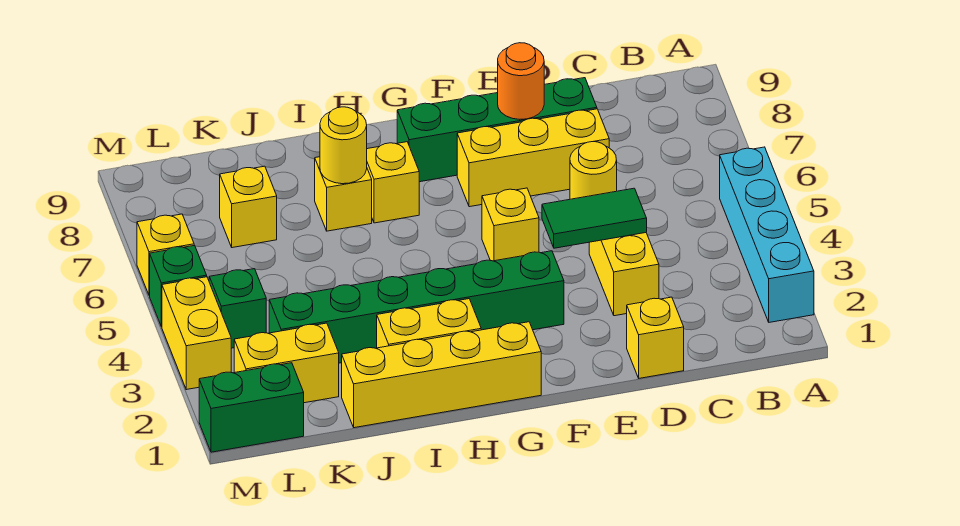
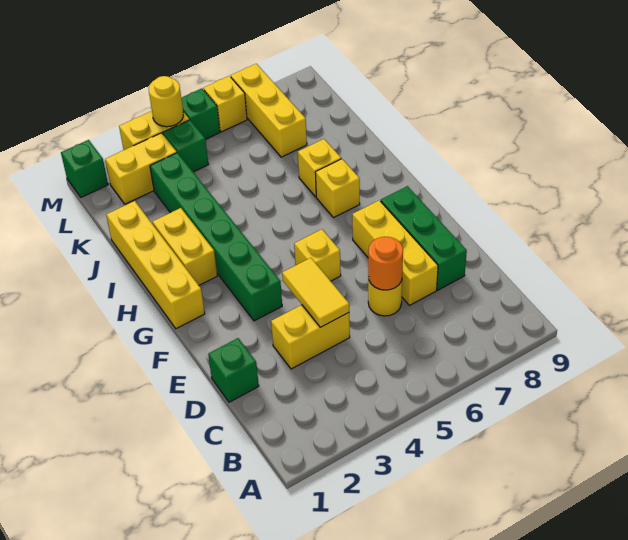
cyan 1x4 brick [720,147,814,322] -> none
yellow 1x1 brick [627,297,684,378] -> green 1x1 brick [208,338,259,402]
green 1x2 tile [542,188,647,248] -> yellow 1x2 tile [282,258,349,327]
green 1x4 brick [397,78,597,182] -> green 1x3 brick [381,186,467,290]
orange 1x1 round brick [498,43,544,119] -> orange 1x1 round brick moved to [368,237,403,290]
yellow 1x1 round brick [320,107,367,184] -> yellow 1x1 round brick moved to [149,76,183,127]
yellow 1x2 brick [234,323,339,403] -> yellow 1x2 brick turned to [105,133,177,204]
yellow 1x1 brick [220,166,277,248] -> yellow 1x3 brick [231,64,307,157]
green 1x2 brick [199,363,304,452] -> green 1x1 brick [61,140,108,197]

